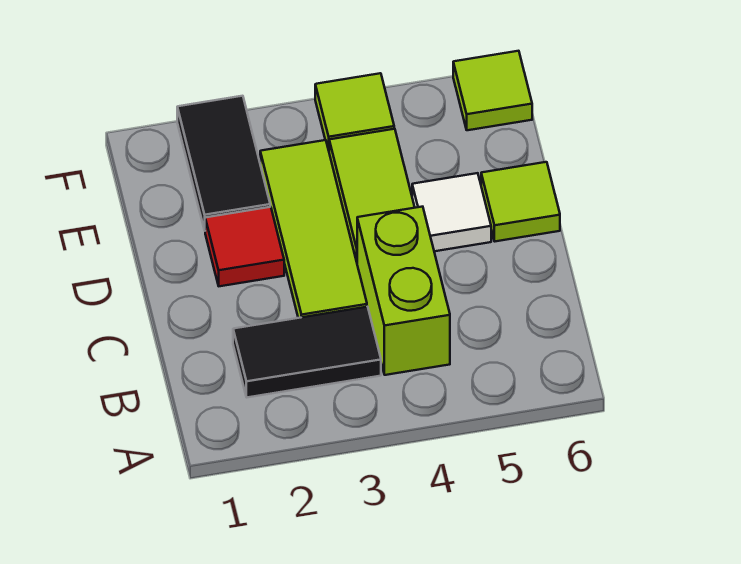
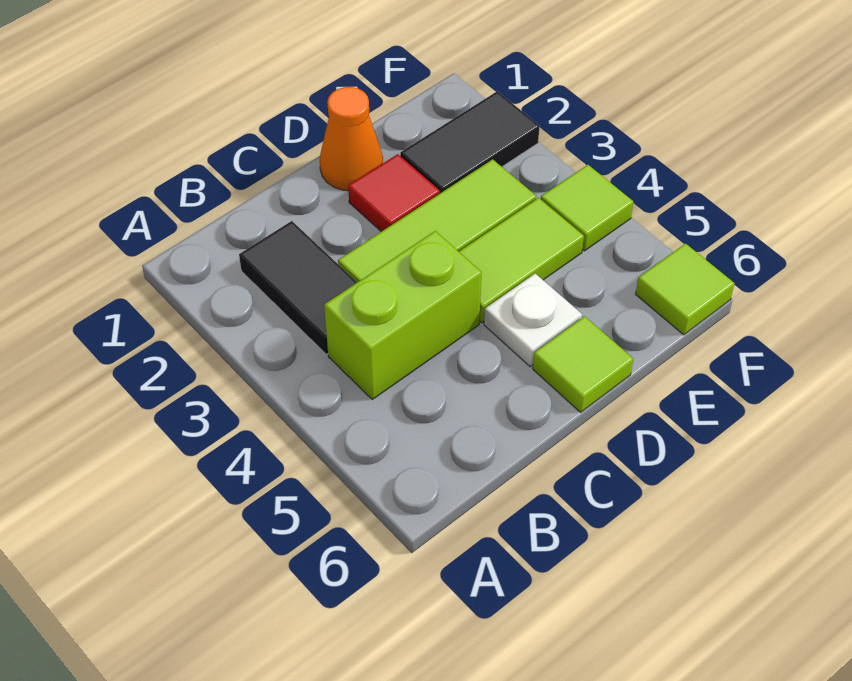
none -> orange 1x1 cone [320,87,383,191]
white 1x1 tile [412,173,491,251] -> white 1x1 plate [484,274,582,367]

